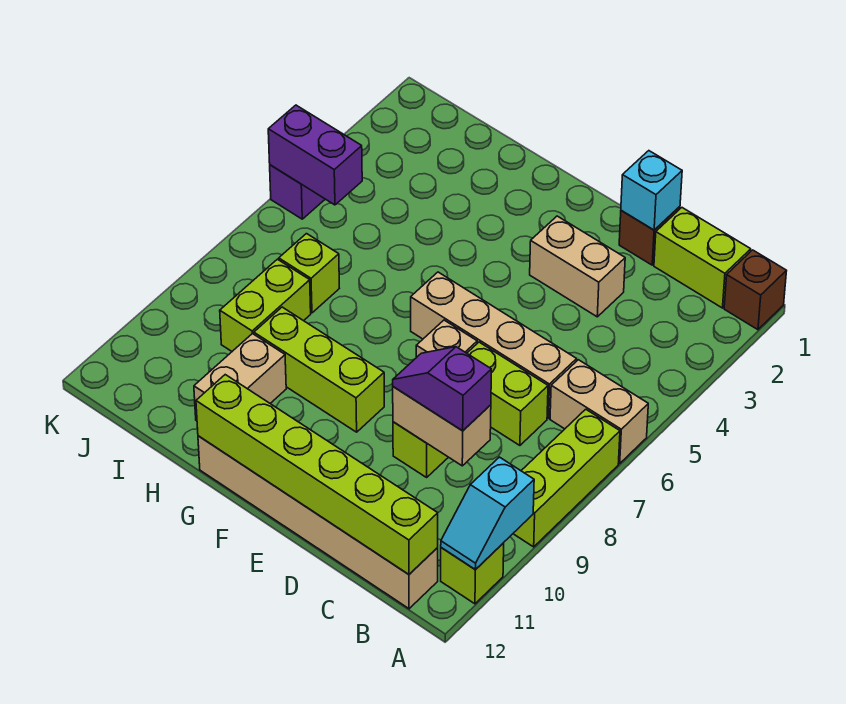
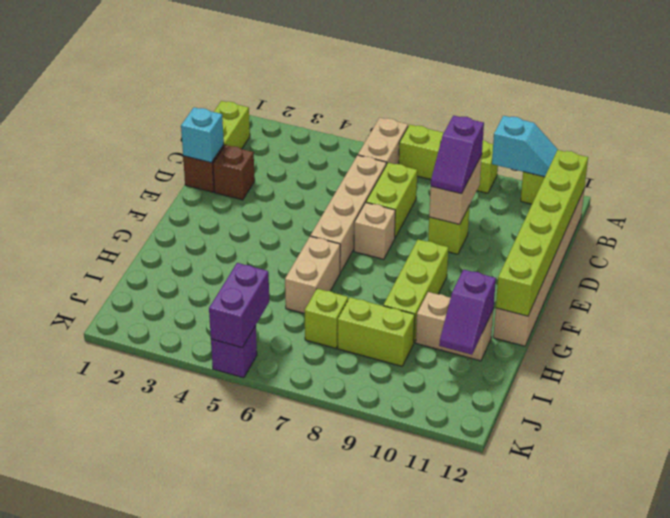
brown 1x1 brick [724,250,786,330] -> brown 1x1 brick moved to [213,145,255,200]
tan 1x2 brick [530,216,625,317] -> tan 1x2 brick moved to [285,236,340,314]
none -> purple 1x2 slope [439,270,496,355]

